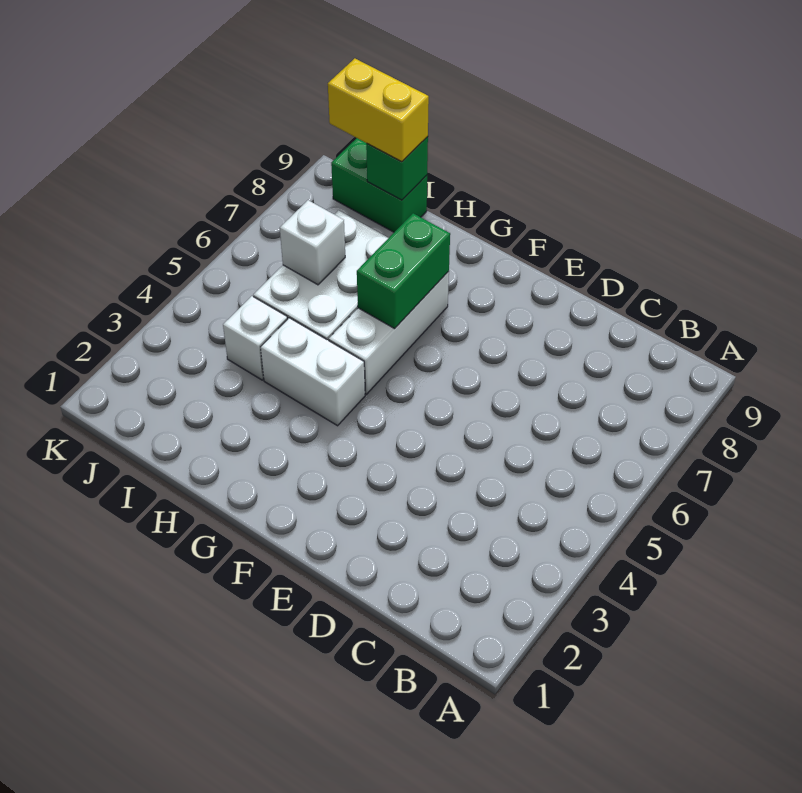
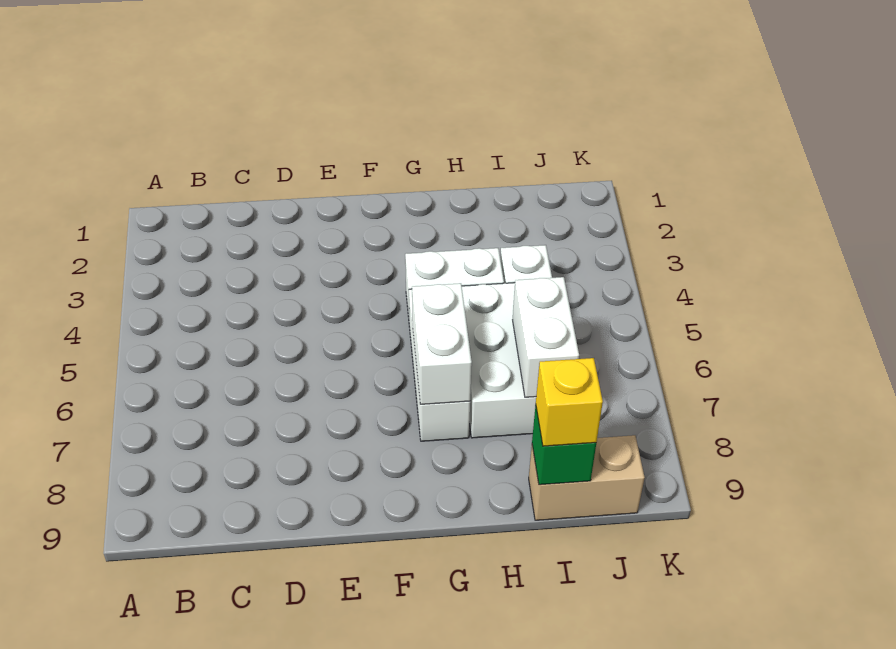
green 1x2 brick [357,213,450,329] -> white 1x2 brick [412,283,472,404]
white 1x1 brick [280,200,345,285] -> white 1x2 brick [513,277,579,397]
green 1x2 brick [331,138,427,232] -> tan 1x2 brick [529,435,645,520]
yellow 1x2 brick [328,58,429,162] -> yellow 1x1 brick [536,358,603,446]

